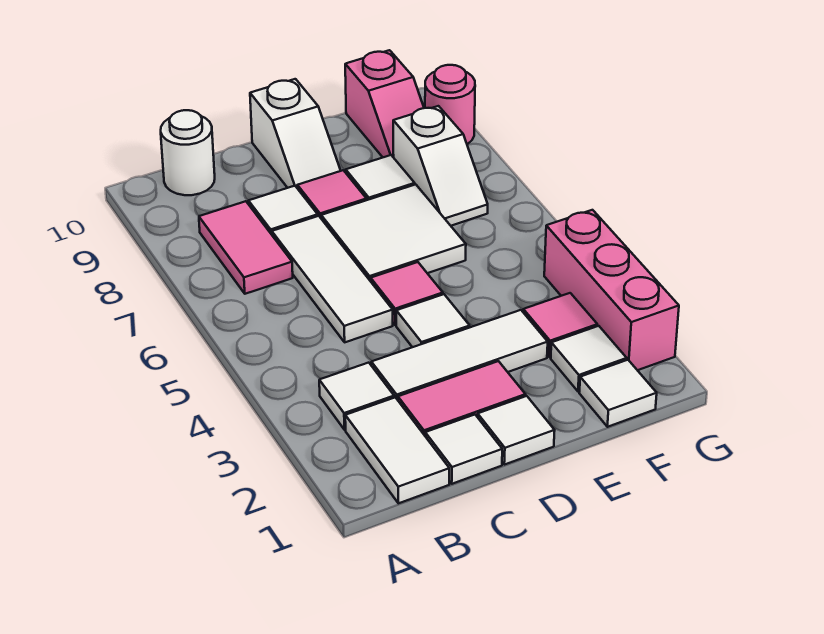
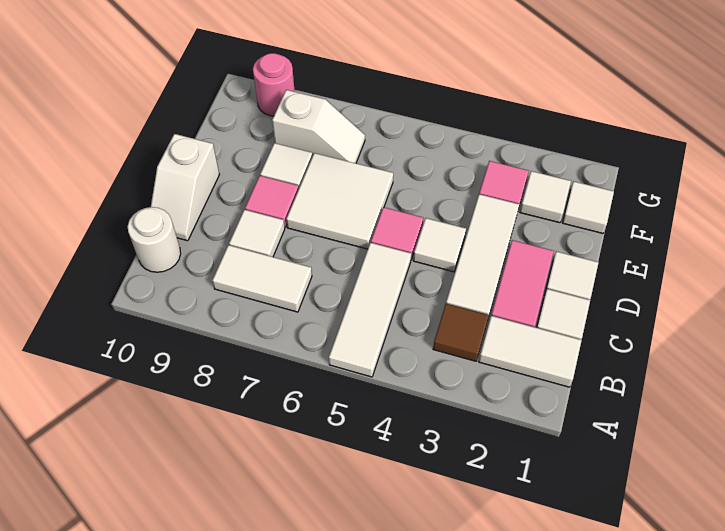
white 1x1 tile [319,363,394,430] -> brown 1x1 tile [433,304,489,361]
pink 1x2 tile [199,201,293,294] -> white 1x2 tile [212,245,312,312]
white 1x3 tile [272,216,393,342] -> white 1x3 tile turned to [329,243,411,377]
white 1x2 slope [250,79,341,189] -> white 1x2 slope turned to [151,134,219,241]
pink 1x2 slope [345,50,424,158] -> none
pink 1x3 brick [544,210,679,370] -> none

